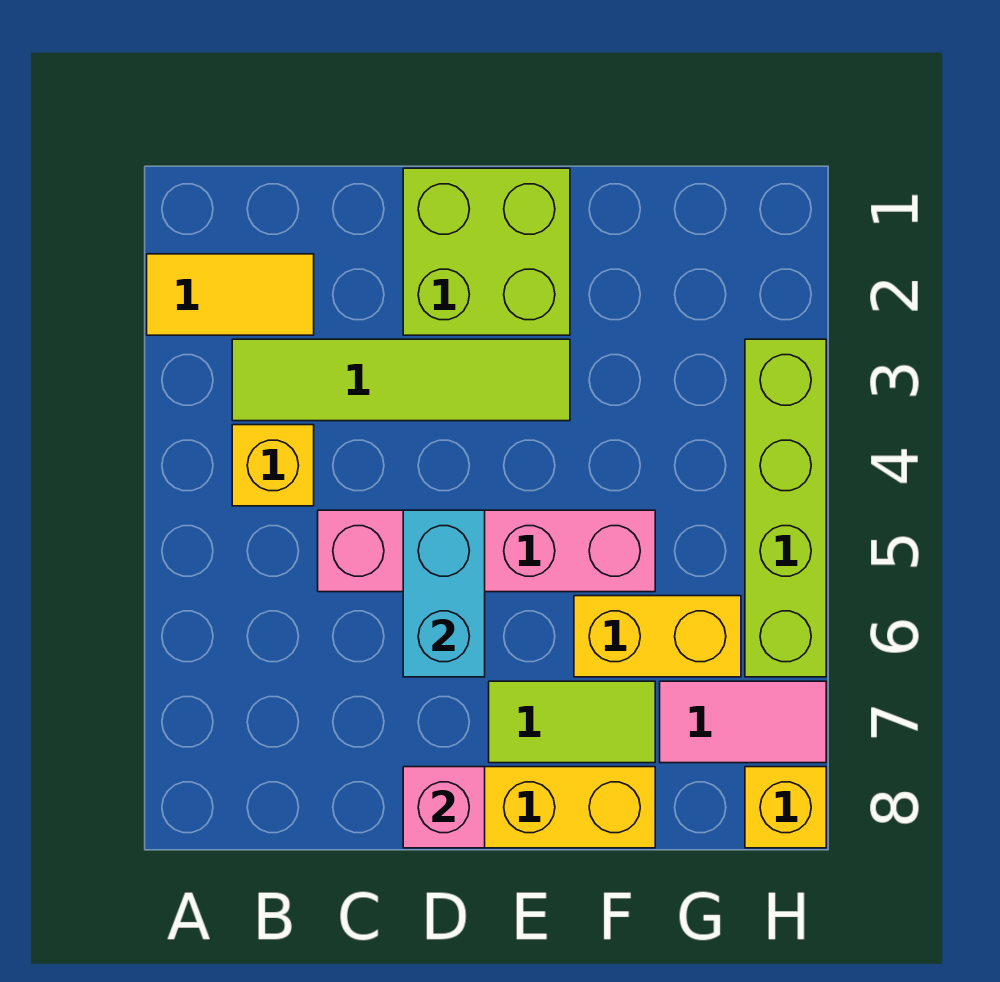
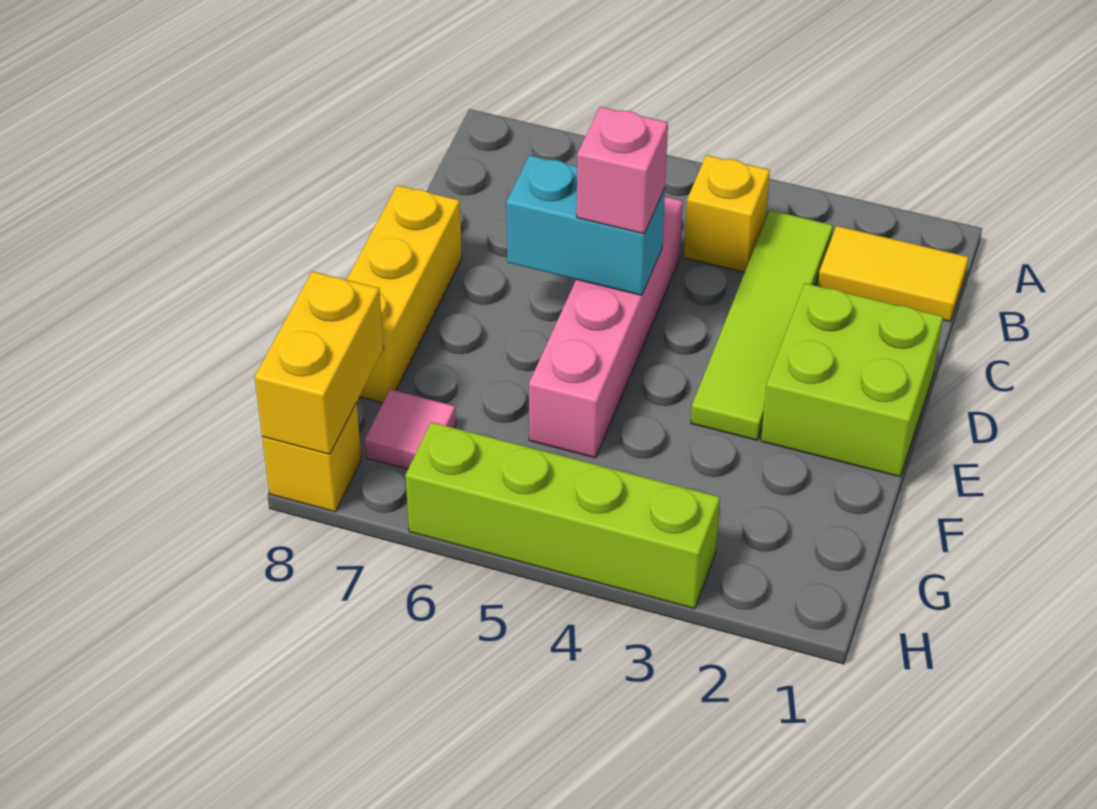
yellow 1x2 tile [147,254,314,335] -> yellow 1x2 tile turned to [818,226,968,321]
pink 1x1 brick [403,767,485,848] -> pink 1x1 brick moved to [577,107,668,234]
lime 1x2 tile [489,681,655,763] -> none
yellow 1x2 brick [574,596,741,677] -> yellow 1x2 brick moved to [255,271,384,454]
pink 1x2 tile [660,681,826,763] -> pink 1x1 tile [365,389,456,469]

